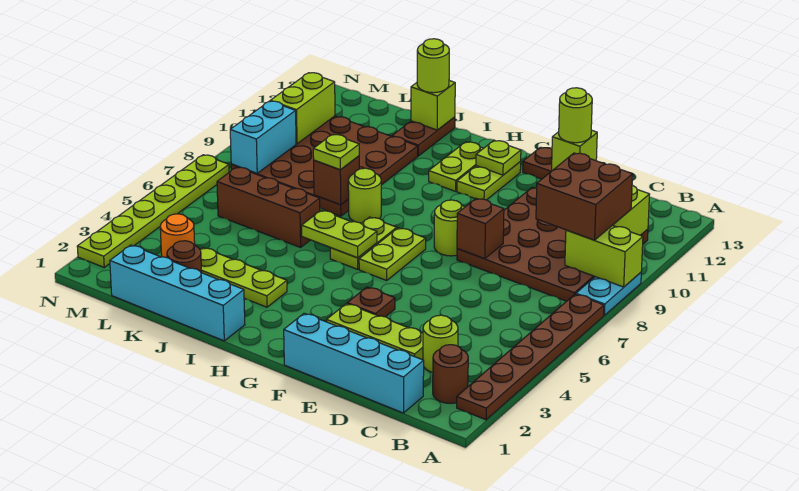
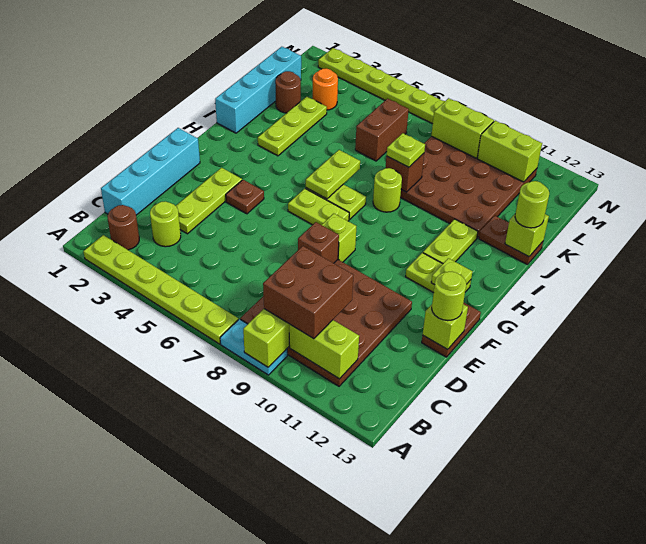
brown 1x6 plate [457,294,604,420] -> lime 1x6 plate [83,235,238,344]
lime 1x1 round brick [434,200,465,256] -> lime 1x1 brick [322,214,356,262]
lime 1x2 plate [429,142,484,191] -> lime 1x2 plate turned to [423,219,478,264]
brown 1x3 brick [217,167,320,247] -> brown 1x2 brick [355,99,409,161]
cyan 1x2 brick [230,101,296,173] -> lime 1x2 brick [431,98,494,158]

